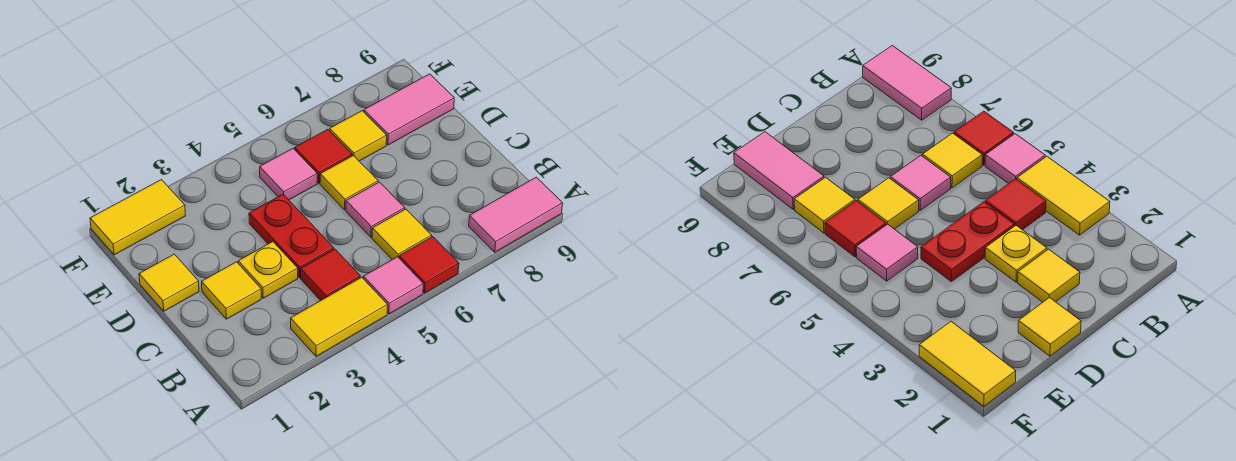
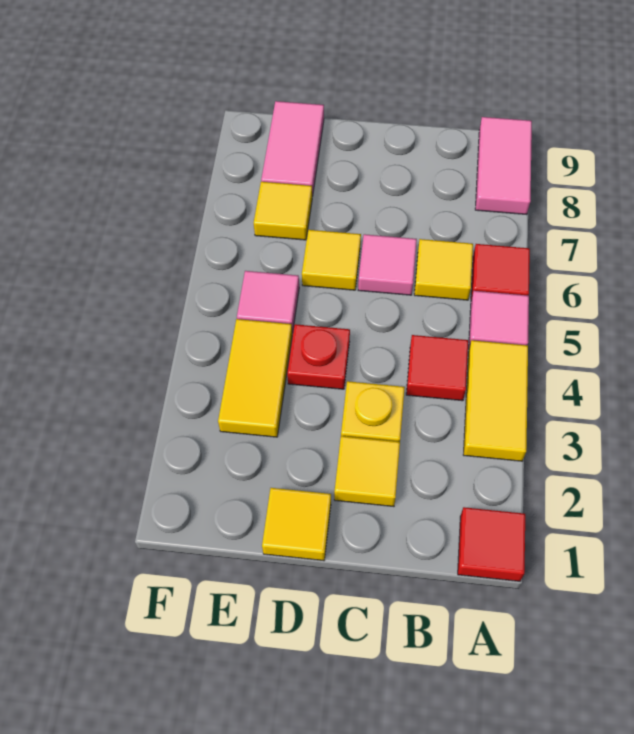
red 1x2 plate [249,194,334,278] -> red 1x1 plate [287,324,350,389]
red 1x1 tile [295,129,352,183] -> red 1x1 tile moved to [458,507,525,581]
yellow 1x2 tile [90,180,185,255] -> yellow 1x2 tile moved to [218,319,292,437]

